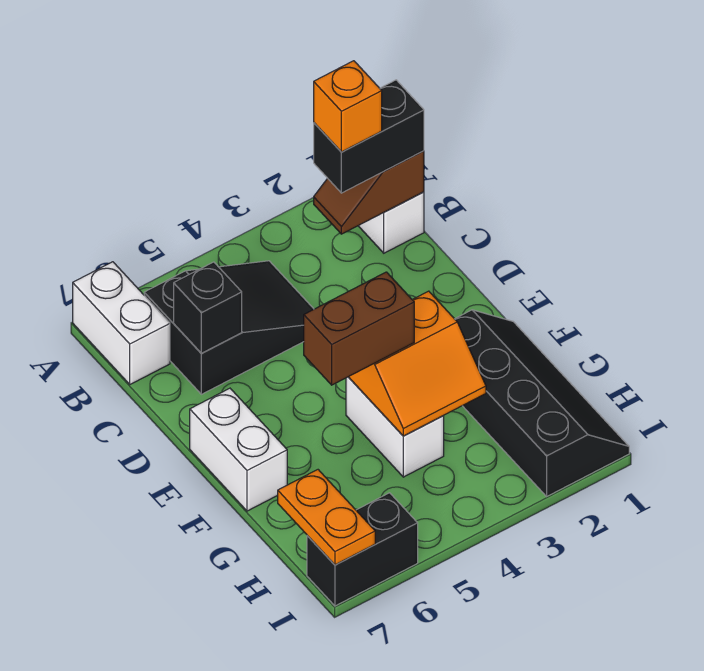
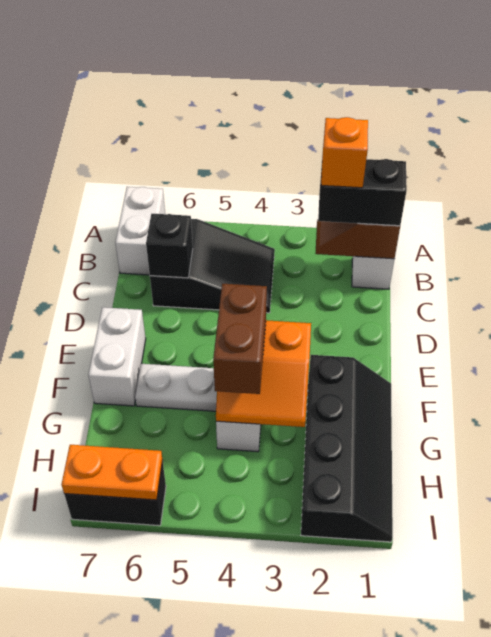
brown 1x2 brick [304,272,414,385] -> brown 1x2 brick turned to [213,284,267,394]
none -> white 1x2 plate [135,364,217,411]
orange 1x2 plate [278,470,375,565] -> orange 1x2 plate turned to [61,445,163,500]

